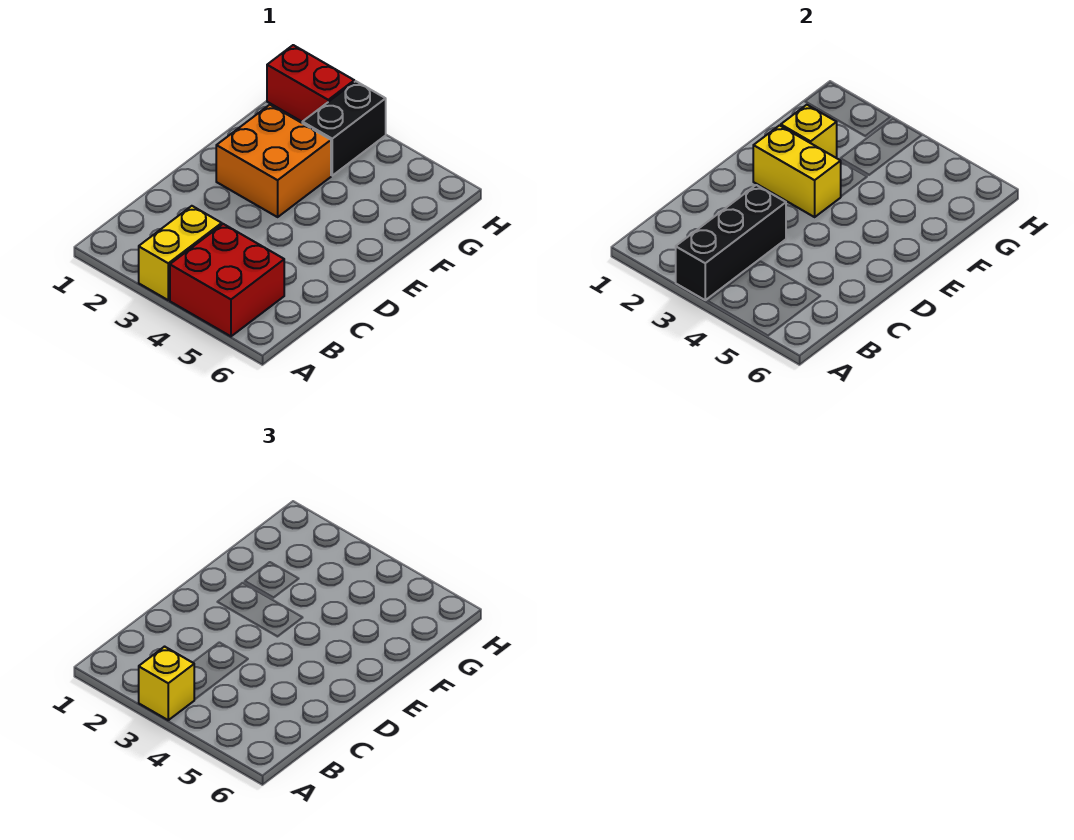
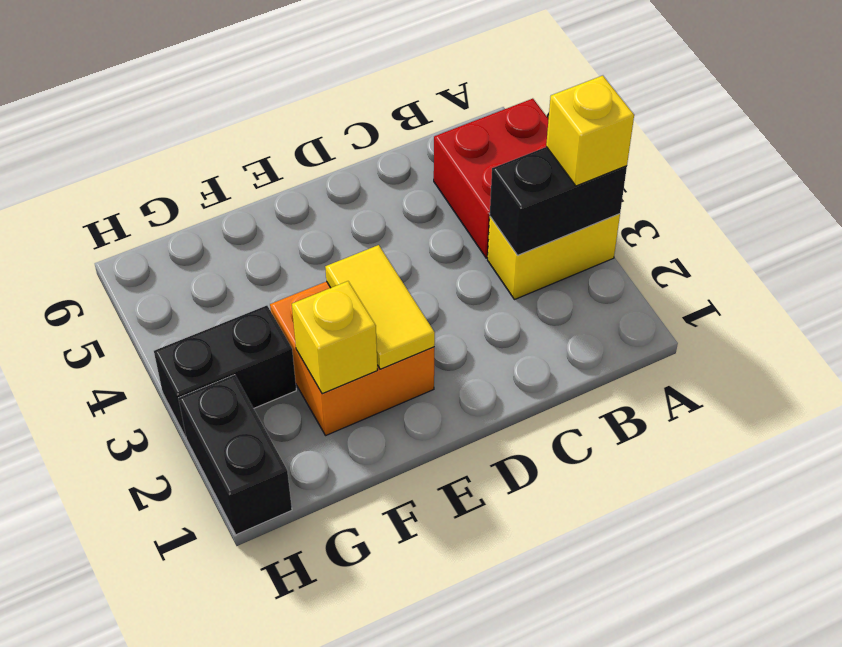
black 1x3 brick [676,185,786,300] -> black 1x2 brick [490,147,627,255]
yellow 1x2 brick [753,125,841,217] -> yellow 1x2 tile [325,245,435,369]
red 1x2 brick [267,45,354,122] -> black 1x2 brick [178,375,292,535]

